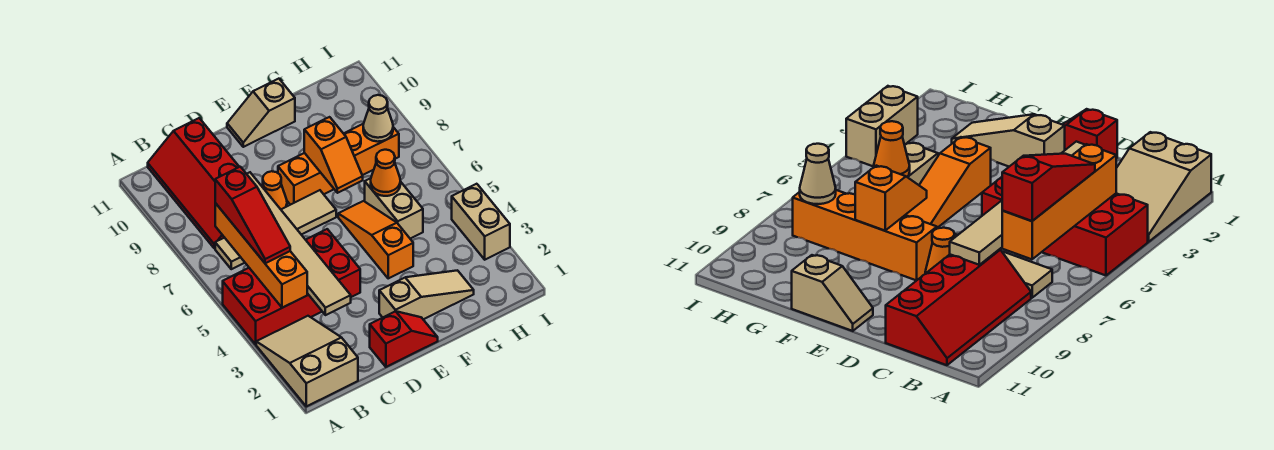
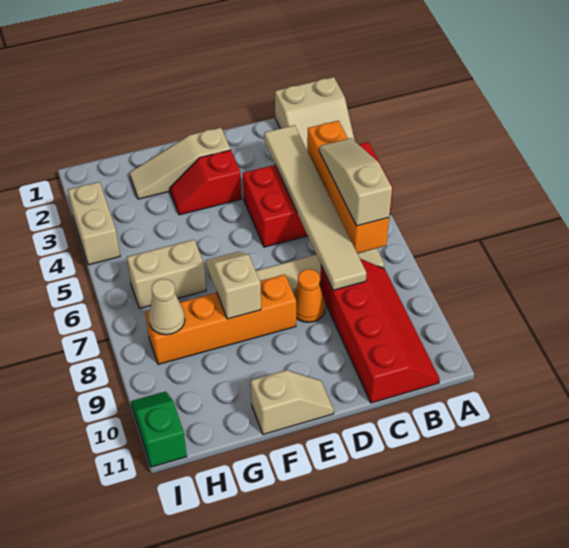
tan 2x3 slope [256,316,358,406] -> tan 2x2 slope [275,77,355,149]
red 1x3 slope [215,167,290,263] -> tan 1x3 slope [319,138,392,226]
red 1x2 slope [370,311,438,367] -> red 1x2 slope moved to [170,150,242,215]
orange 1x3 slope [338,201,413,278] -> none
orange 1x2 slope [304,117,363,193] -> tan 1x2 slope [206,252,261,319]
tan 1x2 brick [365,178,423,239] -> tan 1x2 brick turned to [127,240,206,308]
orange 1x1 cone [371,150,400,196] -> none
none -> green 1x2 slope [131,392,187,467]

